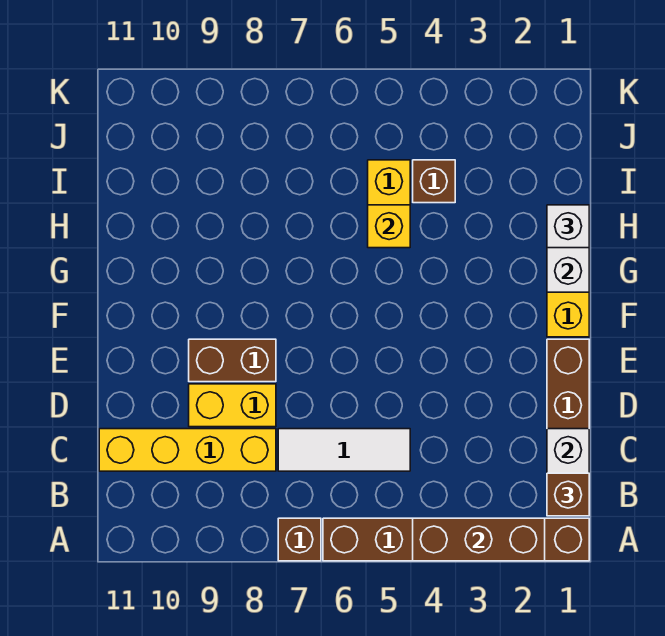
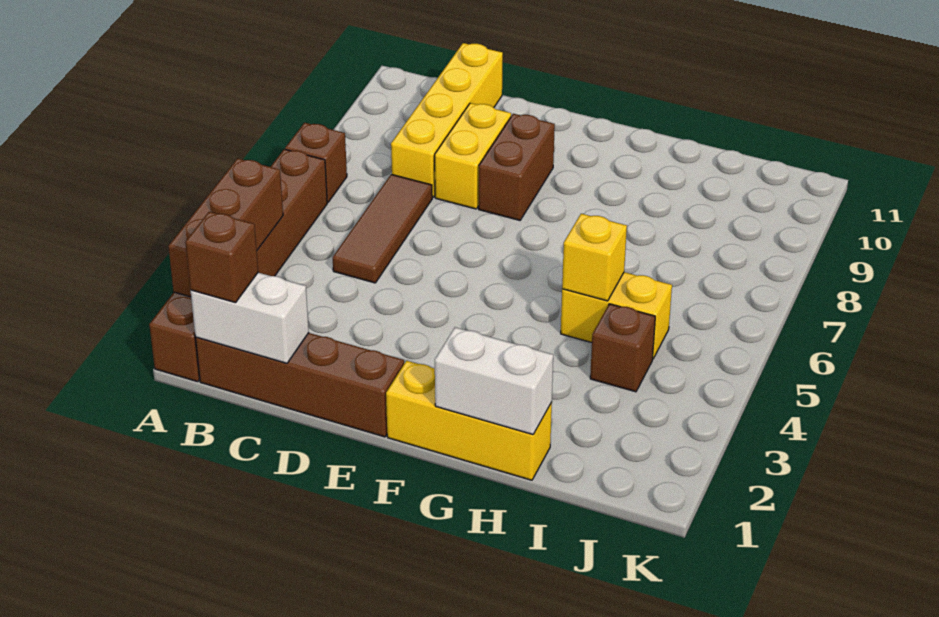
white 1x3 tile [278,429,410,471] -> brown 1x3 tile [333,174,432,283]
white 1x1 brick [547,205,589,248] -> none

